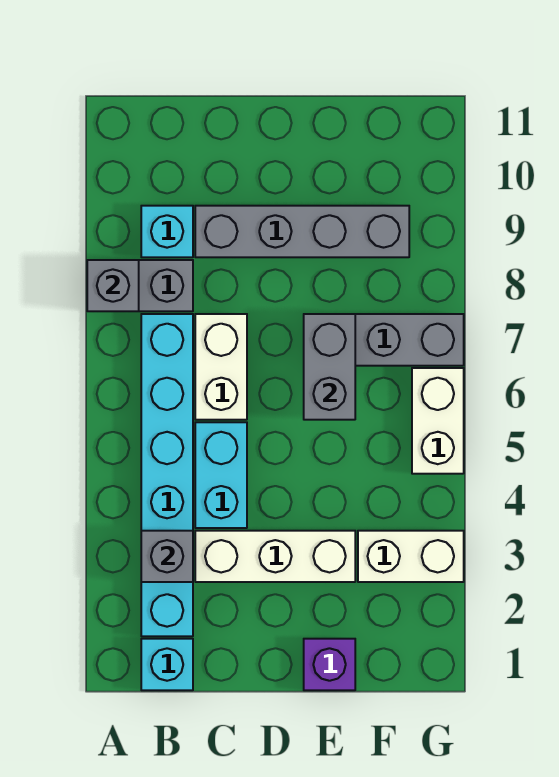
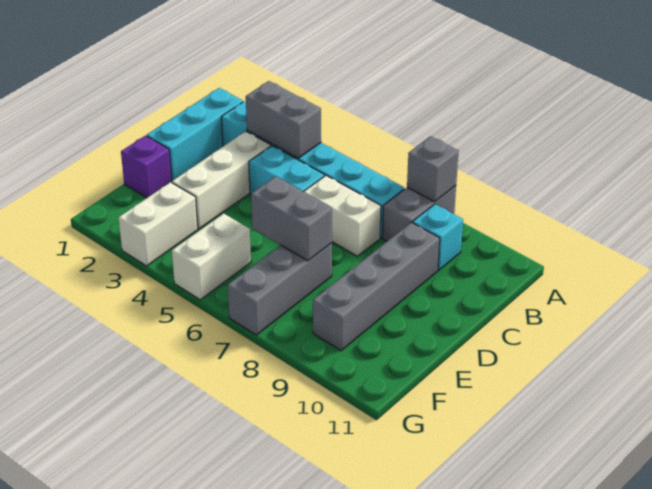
cyan 1x1 brick [141,639,193,690] -> cyan 1x3 brick [147,88,243,181]
grey 1x1 brick [141,531,193,582] -> grey 1x2 brick [246,81,321,158]
white 1x2 brick [412,368,464,474] -> white 1x2 brick turned to [172,213,251,300]

